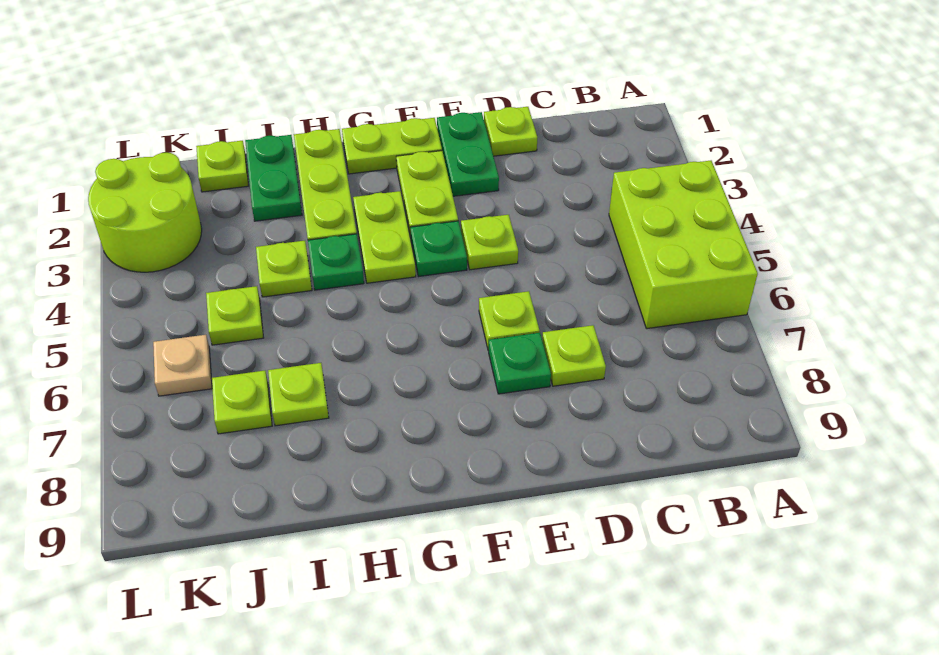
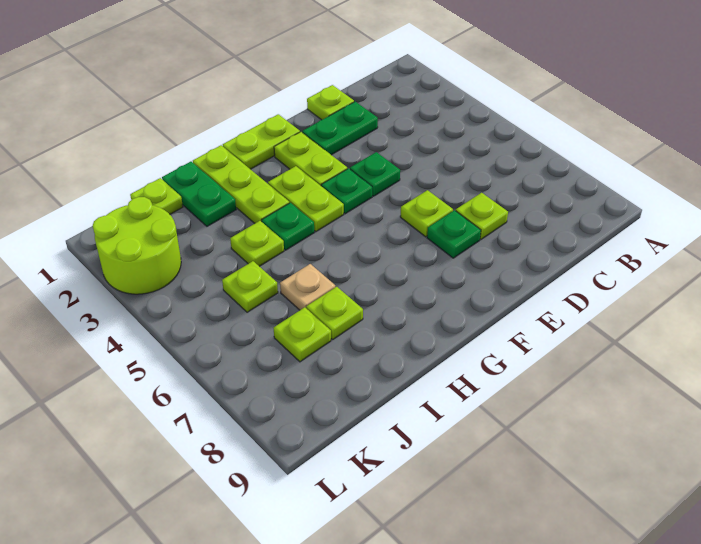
lime 2x3 brick [609,161,758,329] -> none
green 1x2 plate [437,112,499,196] -> green 1x2 plate turned to [302,102,378,155]
lime 1x1 plate [461,215,518,270] -> green 1x1 plate [350,152,400,196]
tan 1x1 plate [153,335,212,396] -> tan 1x1 plate moved to [280,264,335,310]

